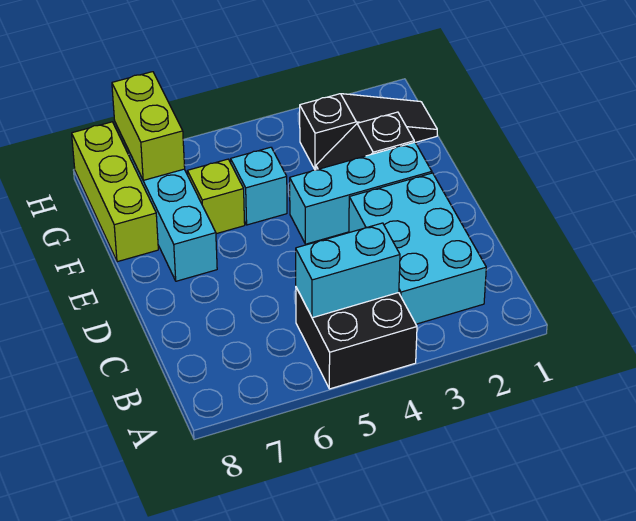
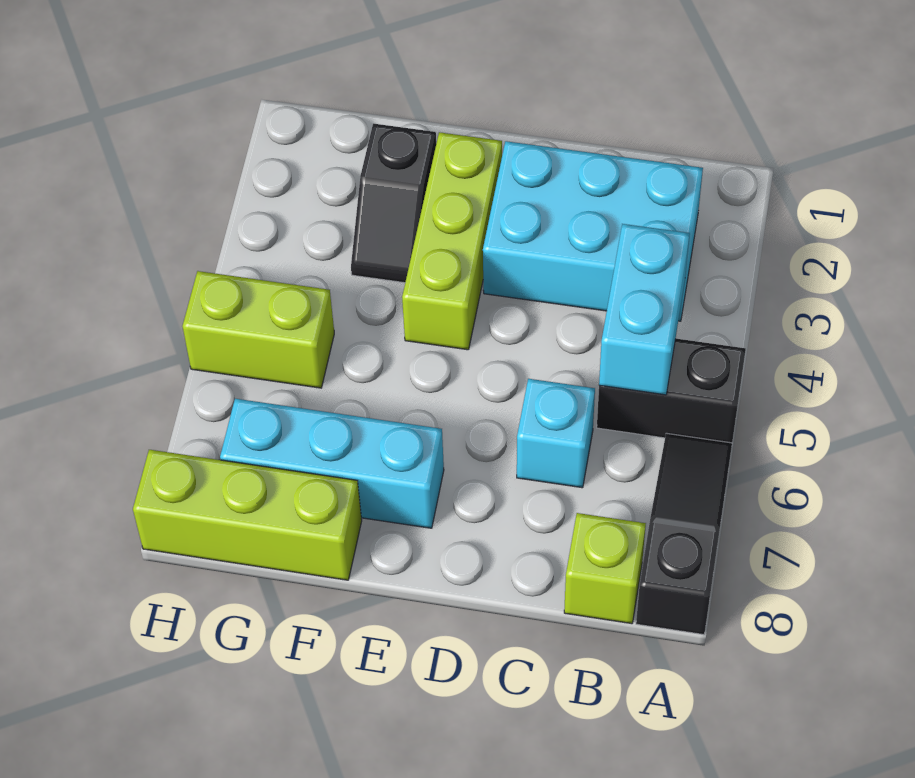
black 2x2 brick [296,288,417,389] -> black 1x2 brick [597,339,746,443]
cyan 1x3 brick [290,142,432,244] -> lime 1x3 brick [402,132,502,350]
cyan 1x1 brick [231,147,287,225] -> cyan 1x1 brick moved to [517,379,595,488]
lime 1x1 brick [188,159,245,234] -> lime 1x1 brick moved to [564,513,646,624]
black 1x3 slope [300,94,437,170] -> black 1x3 slope moved to [636,433,732,635]
lime 1x2 brick [112,72,185,180] -> lime 1x2 brick moved to [182,271,334,388]

